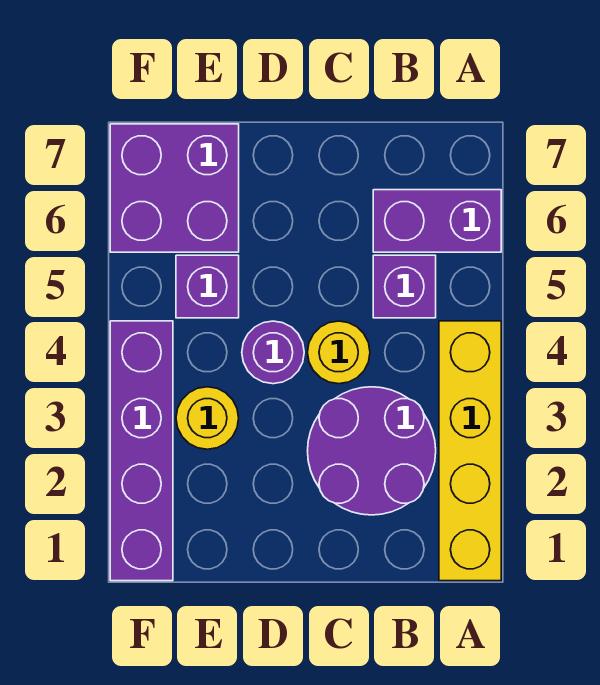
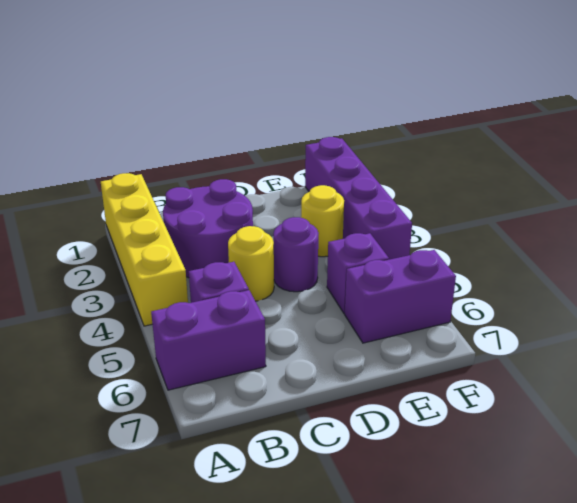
purple 2x2 brick [110,124,239,252] -> purple 1x2 brick [345,250,456,343]

